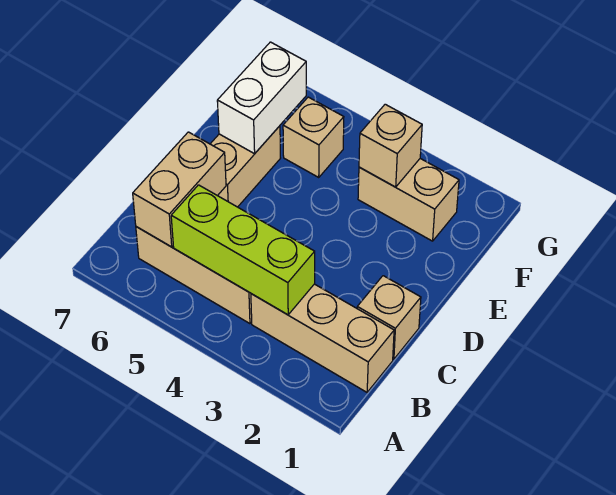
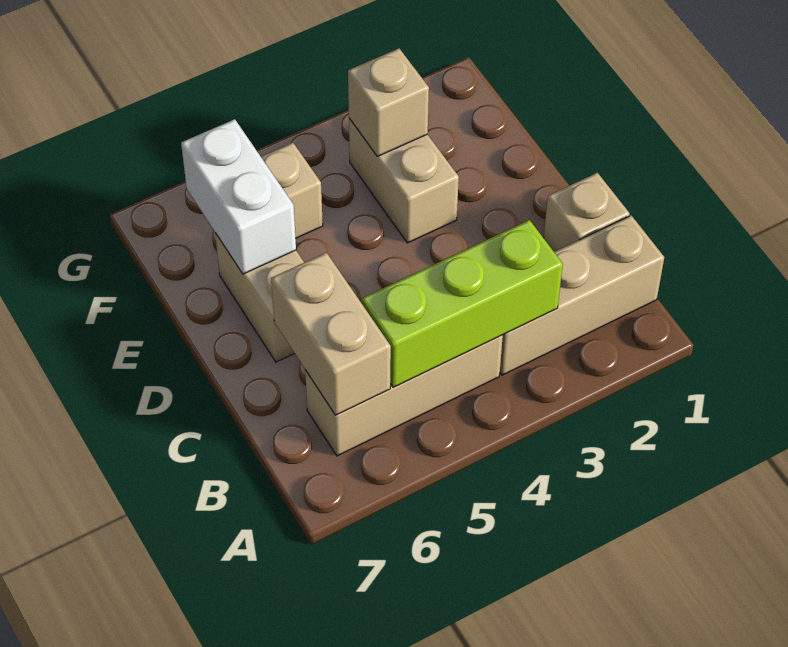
tan 1x2 brick [358,159,459,241] -> tan 1x2 brick turned to [349,118,459,243]

